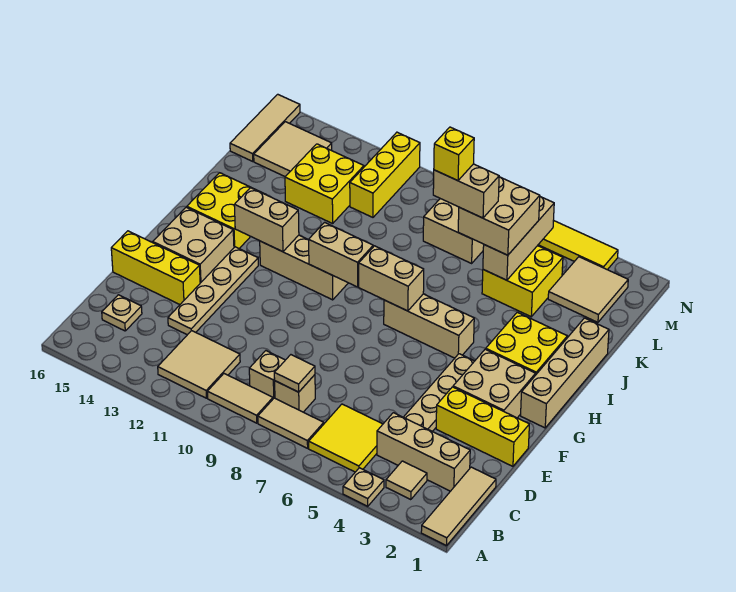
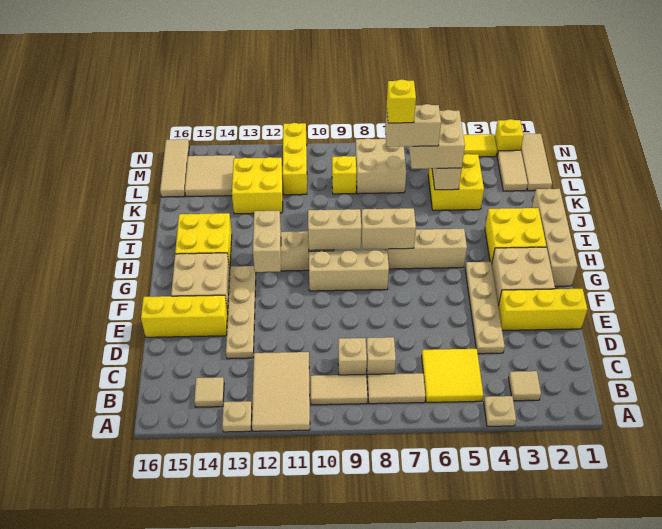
tan 1x3 tile [421,467,496,546] -> tan 1x3 tile moved to [521,134,552,191]
tan 2x2 tile [158,331,240,398] -> tan 2x3 tile [252,352,310,431]
tan 1x3 brick [377,413,470,491] -> tan 1x3 brick moved to [309,250,389,291]
tan 1x1 tile [274,355,315,392] -> tan 1x1 tile moved to [194,377,224,407]
tan 1x1 plate [102,295,142,331] -> tan 1x1 plate moved to [222,401,252,432]
tan 1x2 brick [234,188,299,252] -> tan 1x2 brick turned to [253,211,281,272]
tan 2x2 tile [548,257,628,322] -> tan 1x2 tile [497,150,528,191]
none -> yellow 1x1 brick [332,156,356,194]
none -> yellow 1x1 brick [495,119,524,155]

